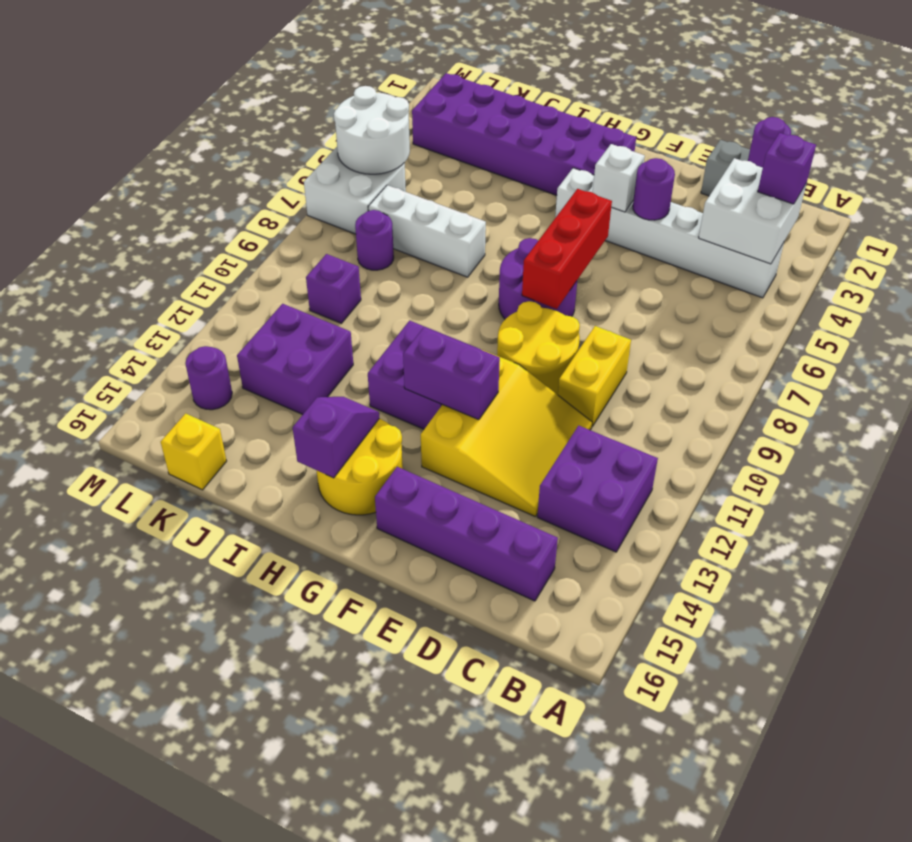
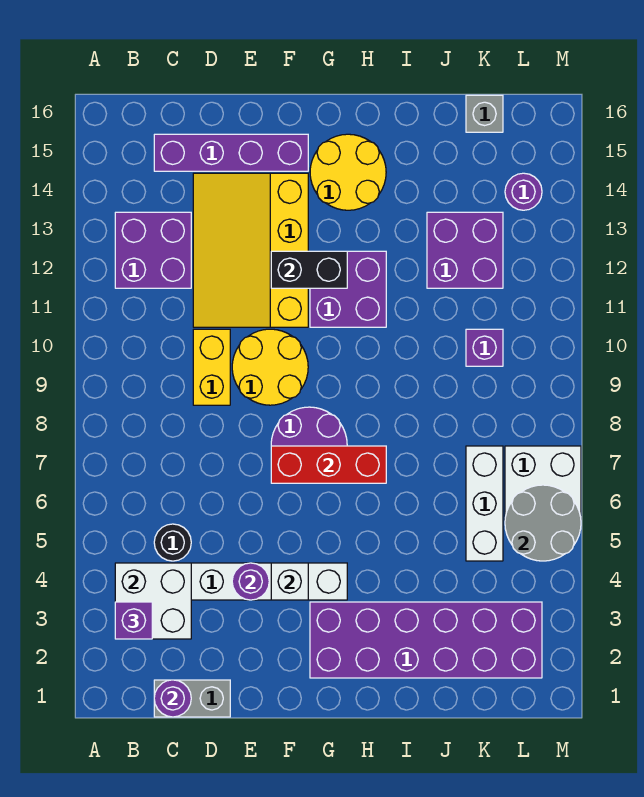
none -> black 1x1 round brick [154,524,191,561]
yellow 3x3 slope [421,350,592,516] -> yellow 3x4 slope [193,173,308,327]
red 1x3 brick [522,189,612,309] -> red 1x3 brick turned to [271,446,386,483]
purple 1x2 brick [403,327,500,420] -> black 1x2 brick [271,251,347,288]
purple 1x2 slope [293,397,379,478] -> none
white 1x3 brick [368,185,486,277] -> white 1x3 brick turned to [466,446,503,561]
purple 1x1 round brick [355,210,394,270] -> none
yellow 1x1 brick [161,413,226,490] -> grey 1x1 brick [466,95,503,132]
white 2x2 round brick [334,86,410,174] -> grey 2x2 round brick [505,485,581,561]

